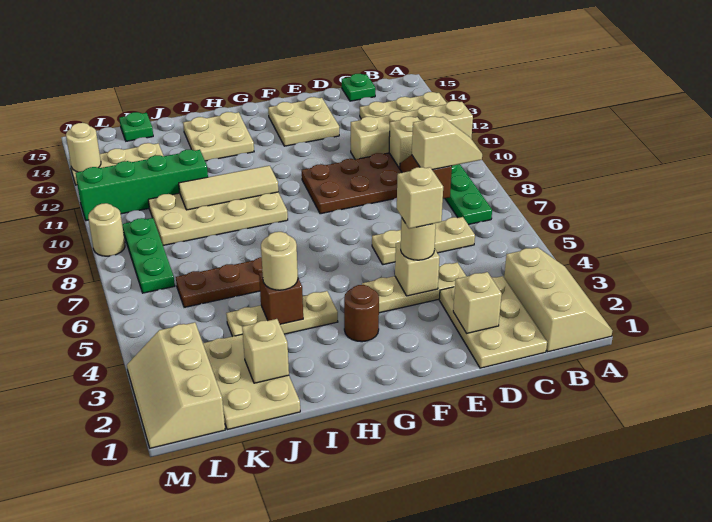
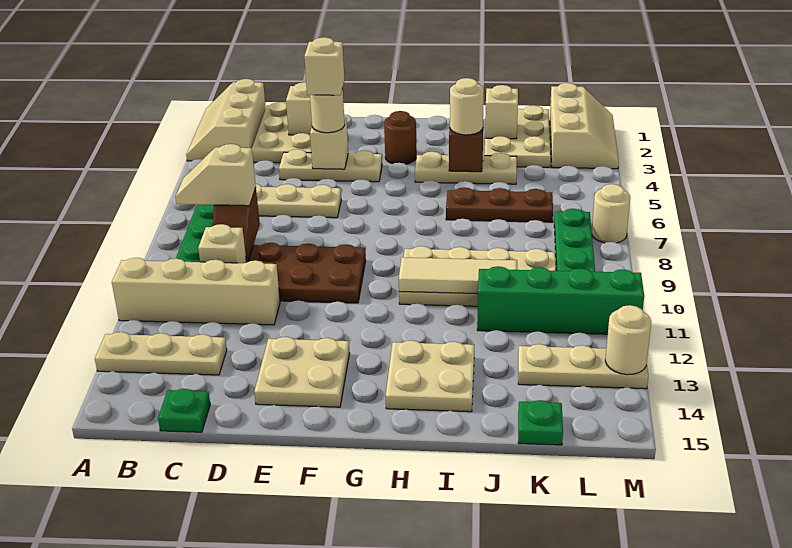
tan 1x1 round brick [88,203,125,256] -> tan 1x1 round brick moved to [592,184,630,243]

